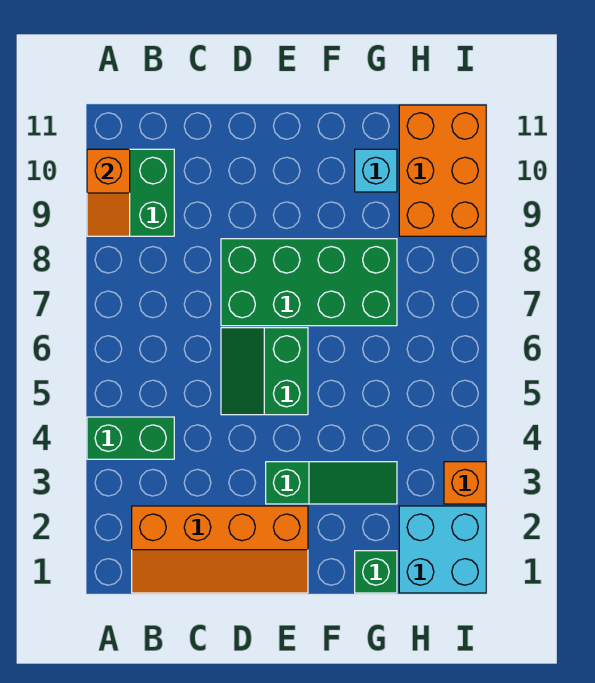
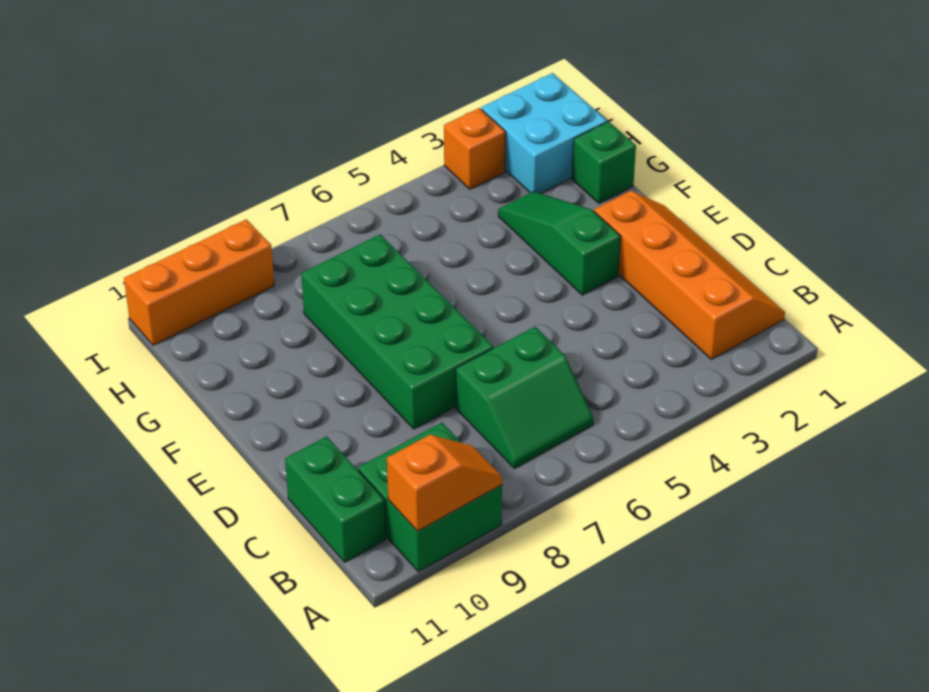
green 1x2 brick [87,417,174,459] -> green 1x2 brick moved to [285,436,386,562]
green 2x2 slope [221,328,308,415] -> green 2x2 slope moved to [456,327,593,468]
cyan 1x1 brick [355,149,397,192] -> none
orange 2x3 brick [399,105,486,236] -> orange 1x3 brick [124,219,274,345]

